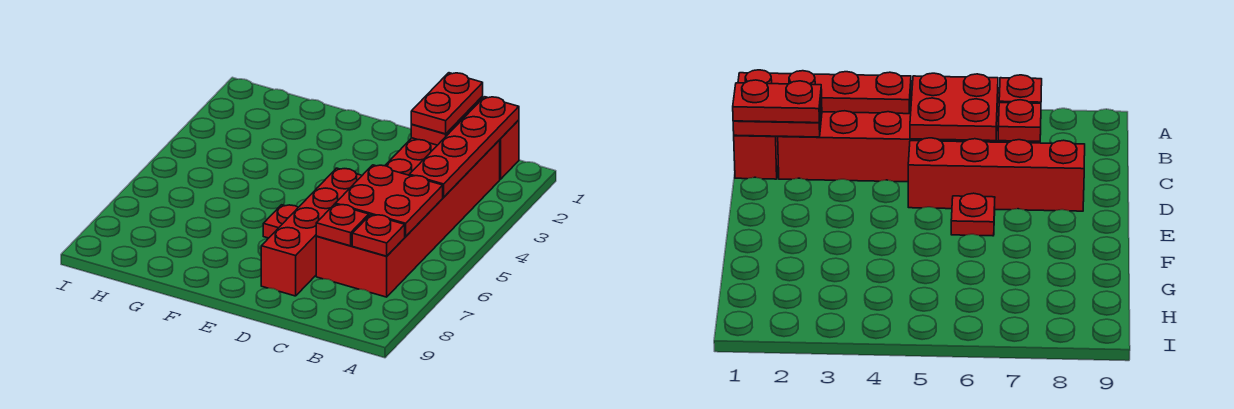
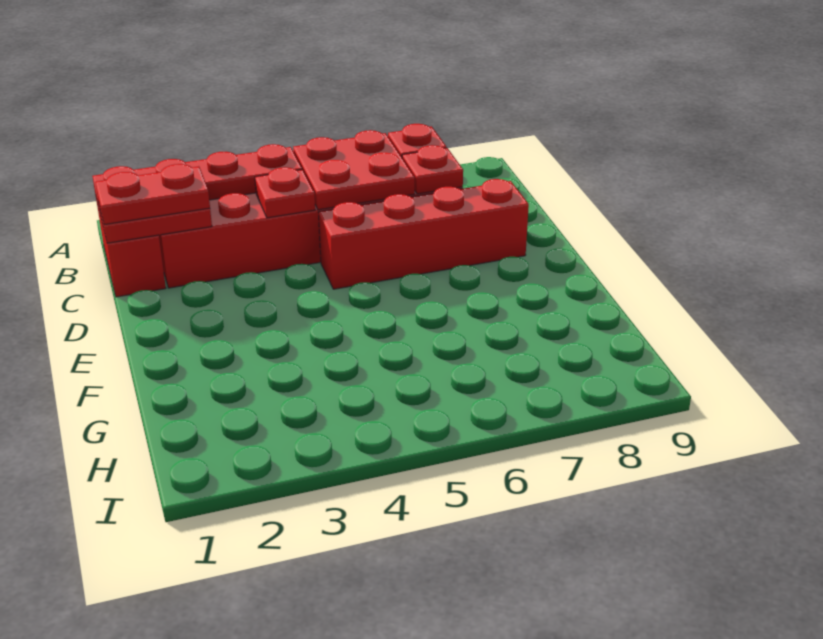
red 1x1 plate [263,205,298,238] -> red 1x1 plate moved to [255,167,315,218]

